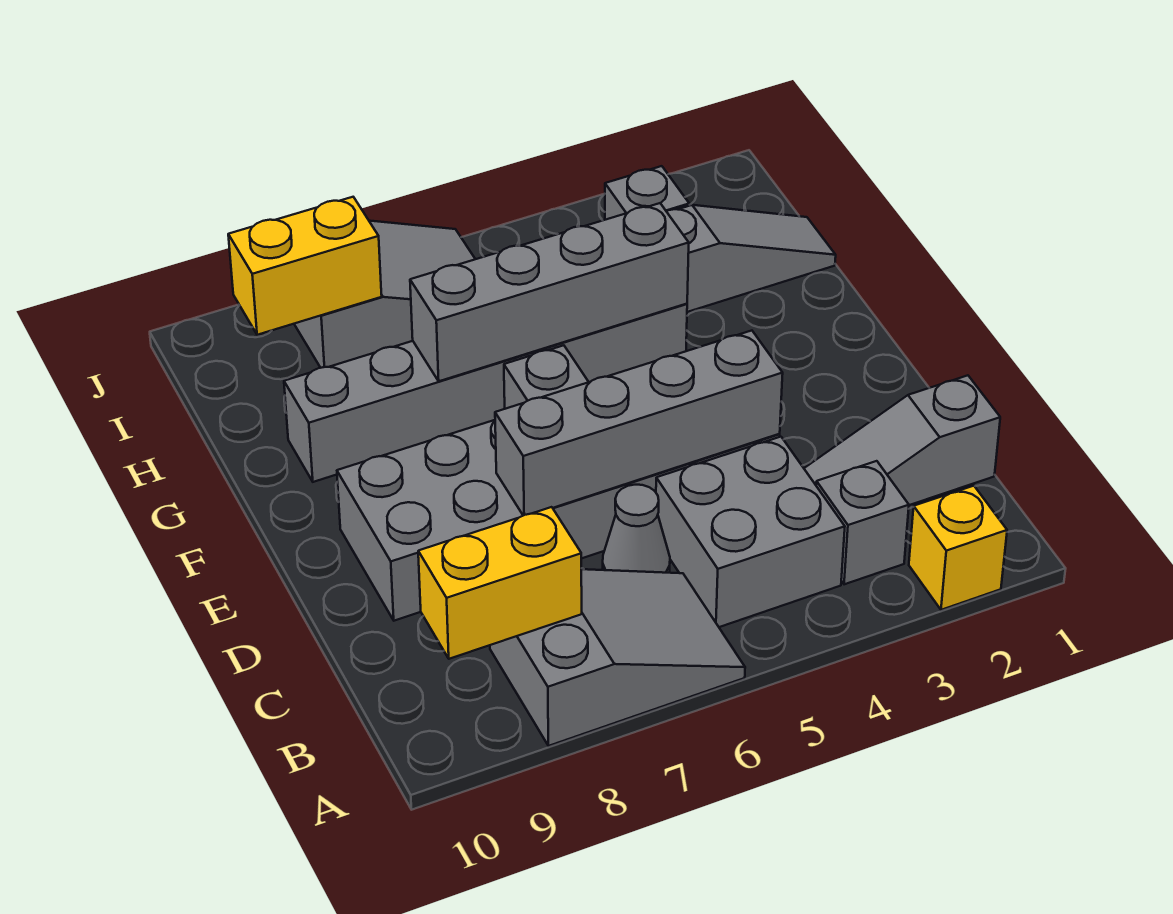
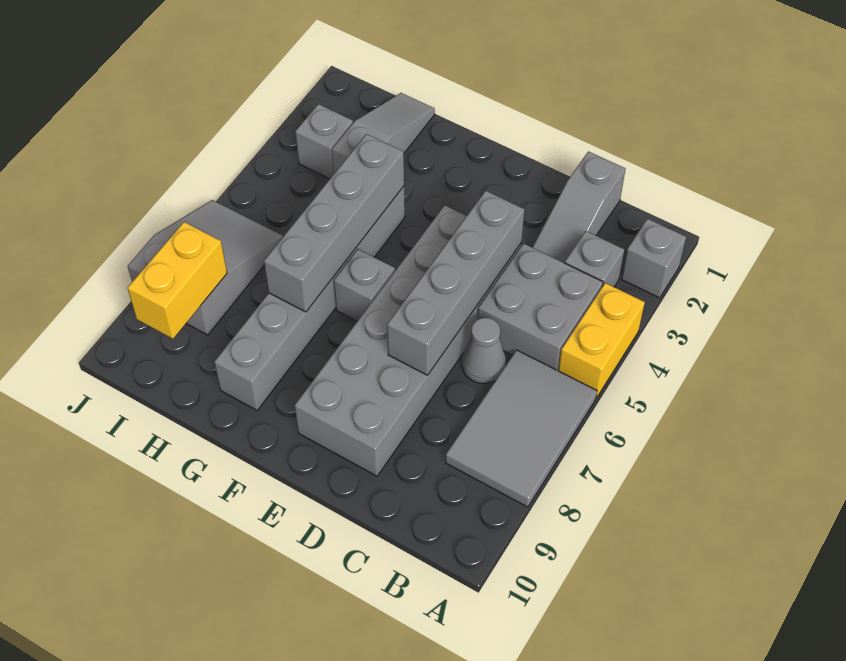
yellow 1x1 brick [909,486,1007,610] -> grey 1x1 brick [622,219,686,298]
grey 2x3 slope [490,569,745,746] -> grey 2x3 tile [446,350,597,507]
yellow 1x2 brick [418,507,582,659] -> yellow 1x2 brick moved to [558,283,645,398]

